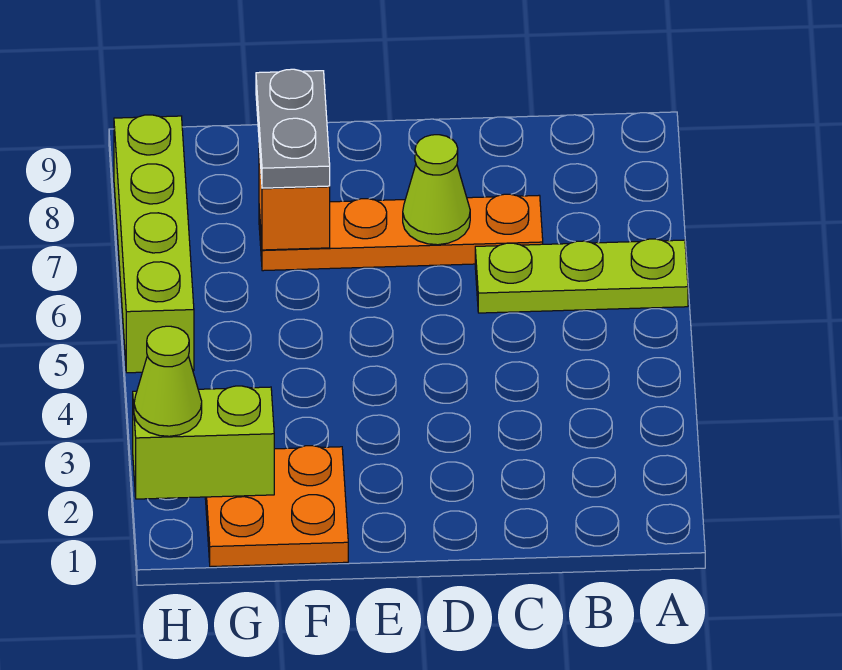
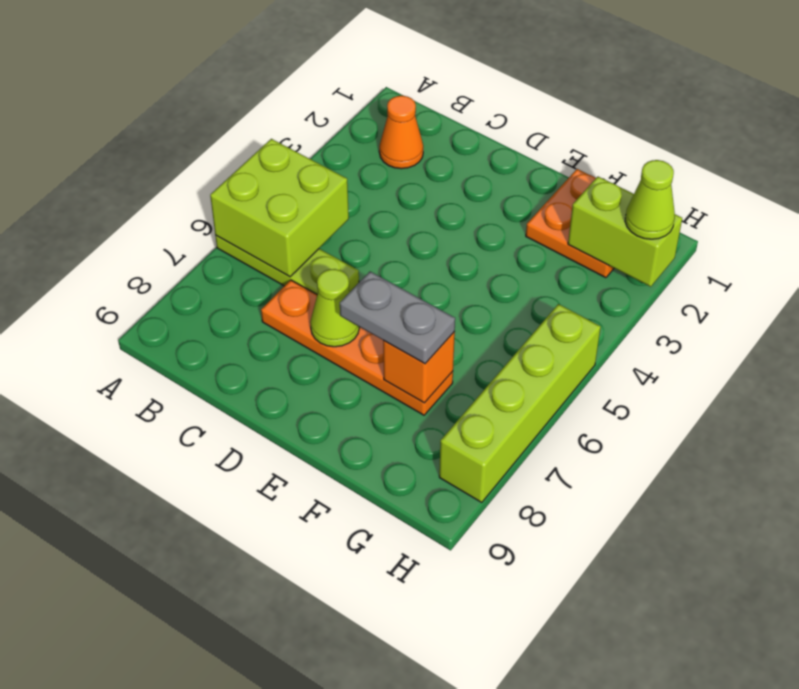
none -> lime 2x2 brick [210,139,349,277]
none -> orange 1x1 cone [379,96,423,169]
grey 1x2 plate [256,69,330,188] -> grey 1x2 plate turned to [340,272,455,363]

